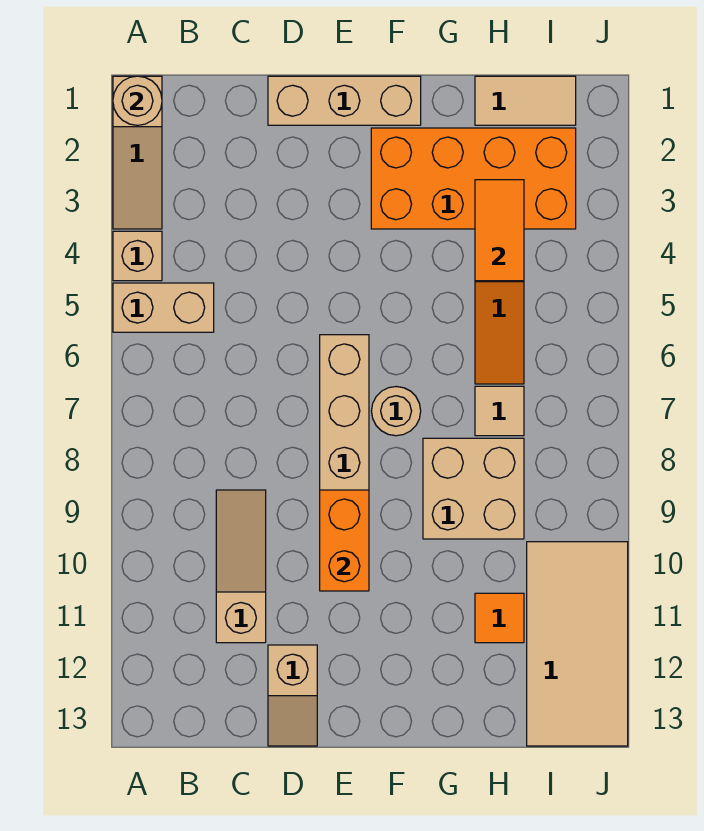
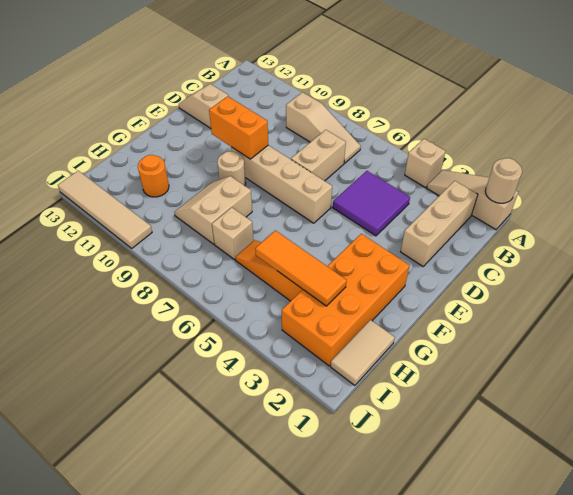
tan 1x2 brick [113,283,214,332] -> tan 1x2 brick moved to [291,130,346,181]
none -> purple 2x2 tile [333,171,410,236]
tan 1x3 slope [216,490,266,643] -> tan 1x3 slope moved to [286,92,361,163]
tan 1x3 brick [268,76,421,125] -> tan 1x3 brick moved to [401,181,478,266]
tan 1x1 round brick [372,387,421,436] -> tan 1x1 round brick moved to [218,151,246,186]
tan 2x2 brick [423,438,524,539] -> tan 2x2 slope [174,176,252,244]
orange 1x2 tile [475,180,524,281] -> orange 1x3 tile [255,231,347,306]
tan 1x1 tile [475,386,524,436] -> tan 1x1 brick [212,207,253,260]
orange 1x1 tile [475,593,524,643] -> orange 1x1 round brick [138,155,169,197]
tan 2x4 tile [527,542,628,746] -> tan 1x4 tile [58,171,152,248]

